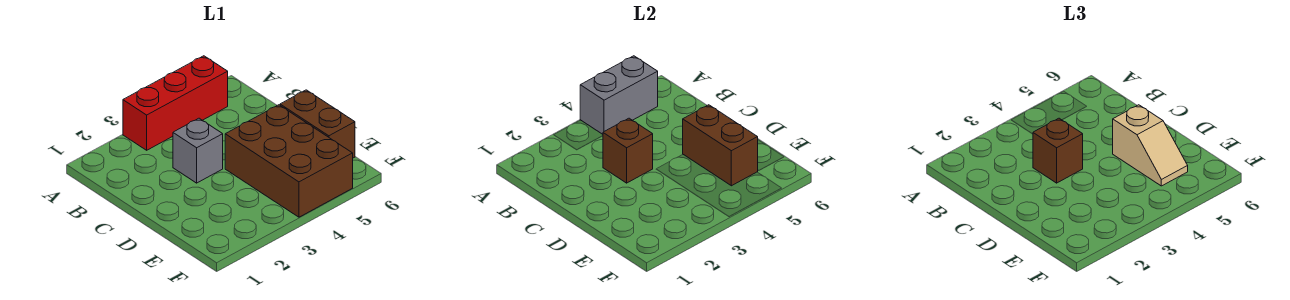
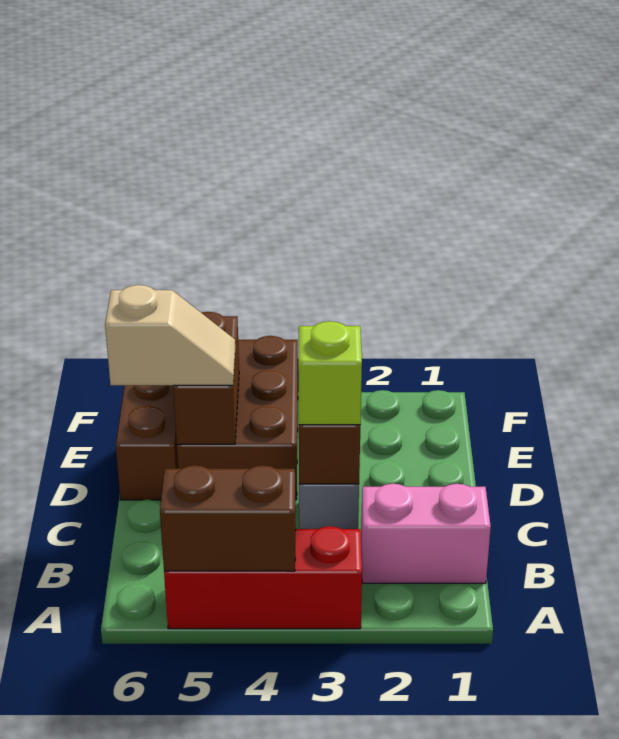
grey 1x2 brick [580,56,658,134] -> brown 1x2 brick [160,465,296,571]
none -> pink 1x2 brick [361,484,491,583]
brown 1x1 brick [1033,118,1083,183] -> lime 1x1 brick [298,321,362,425]
tan 1x2 slope [1113,105,1188,186] -> tan 1x2 slope turned to [105,285,235,385]

